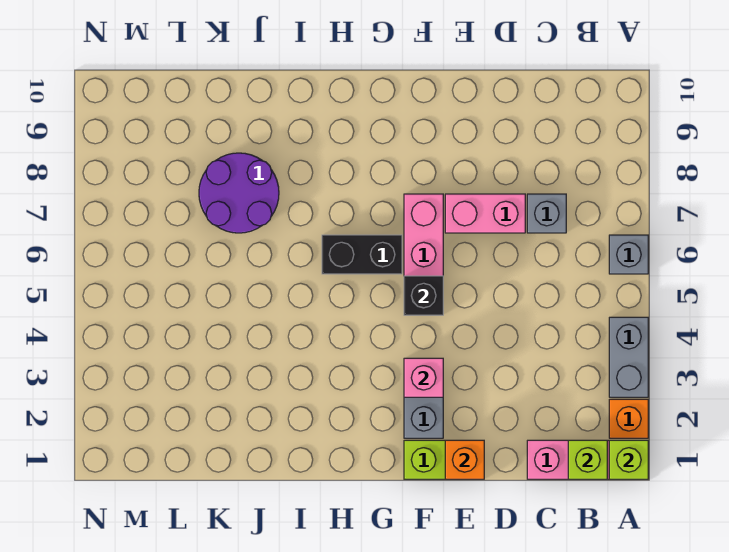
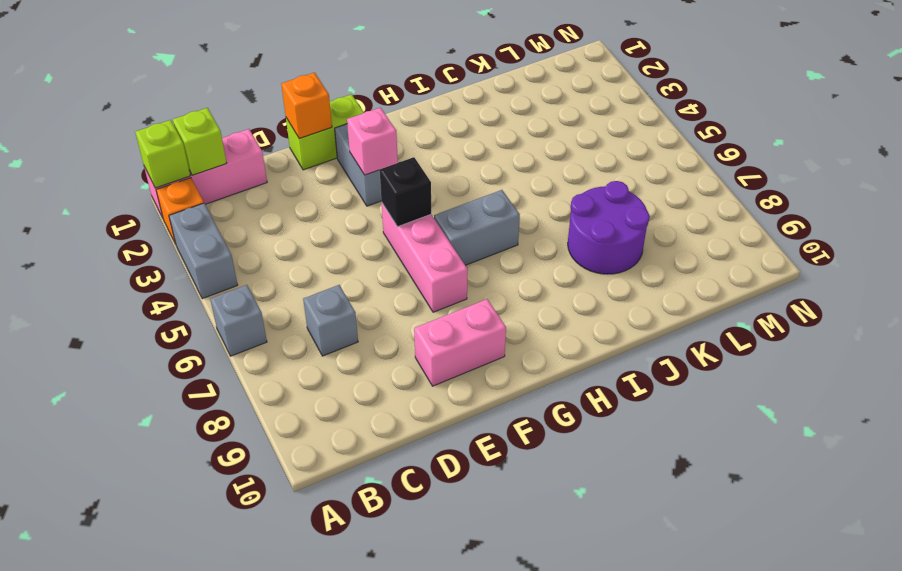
pink 1x2 brick [445,194,525,233] -> pink 1x2 brick moved to [414,299,506,386]
black 1x2 brick [322,235,402,274] -> grey 1x2 brick [434,190,520,265]

